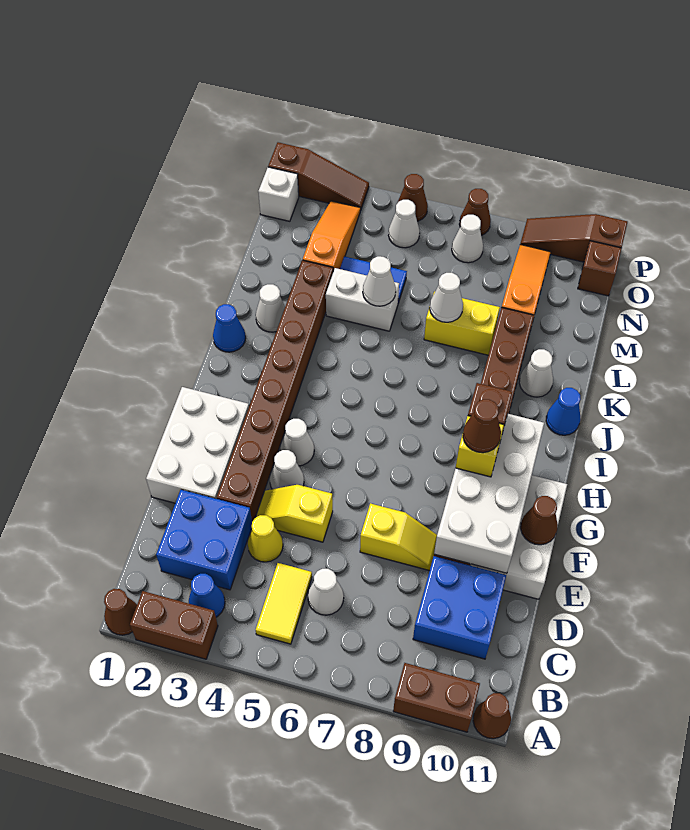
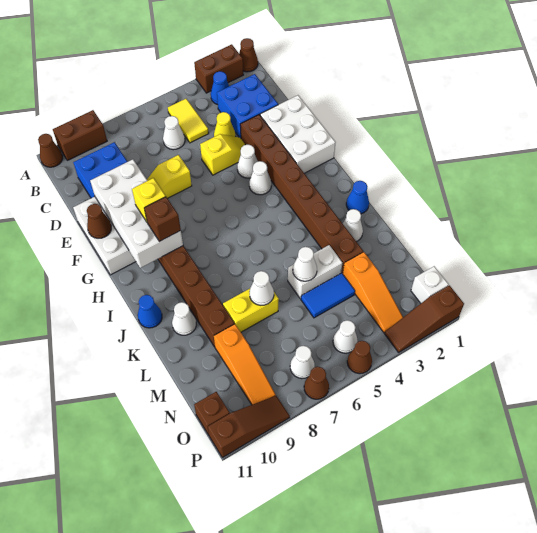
brown 1x1 cone [463,399,501,453] -> none

